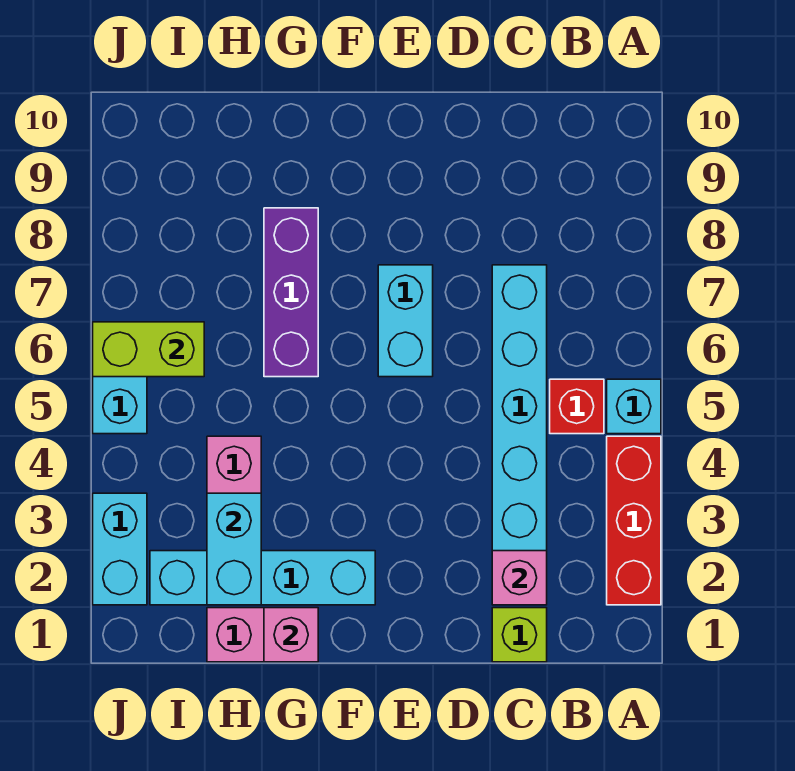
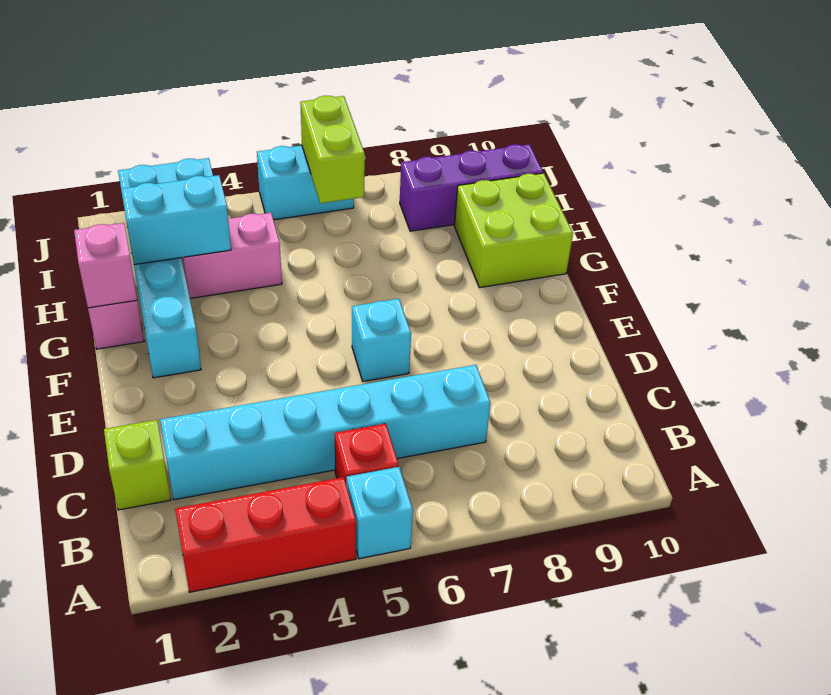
pink 1x1 brick [492,551,547,605] -> none
cyan 1x2 brick [378,265,433,377] -> cyan 1x1 brick [352,299,411,381]
purple 1x3 brick [264,208,318,377] -> purple 1x3 brick moved to [400,144,543,231]
none -> lime 2x2 brick [454,173,573,288]

